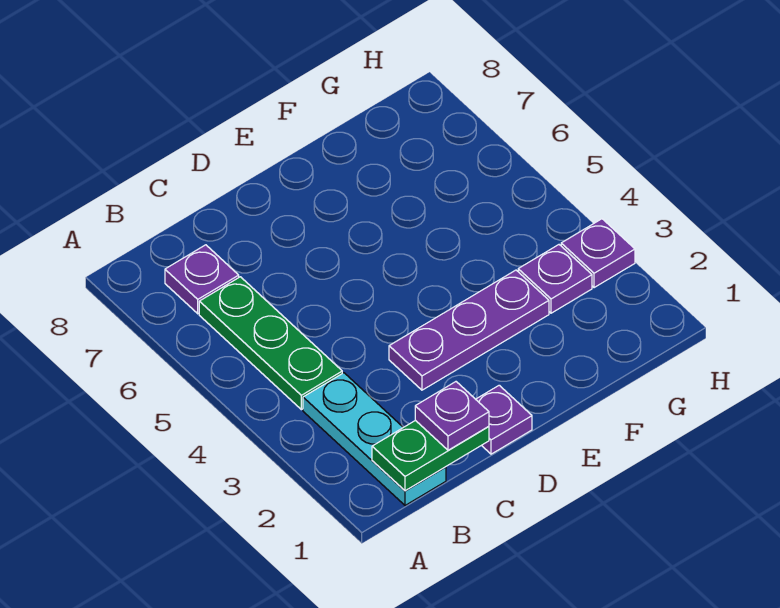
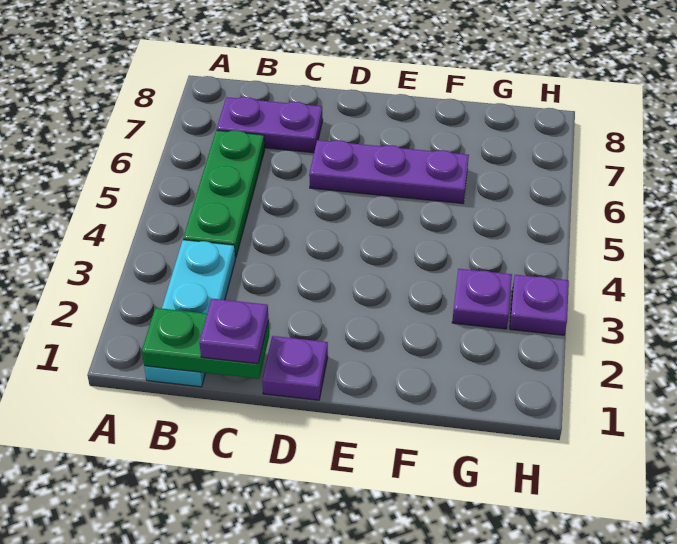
purple 1x1 plate [165,245,239,314] -> purple 1x2 plate [217,97,323,153]
purple 1x3 plate [389,270,549,390] -> purple 1x3 plate moved to [309,140,469,203]

